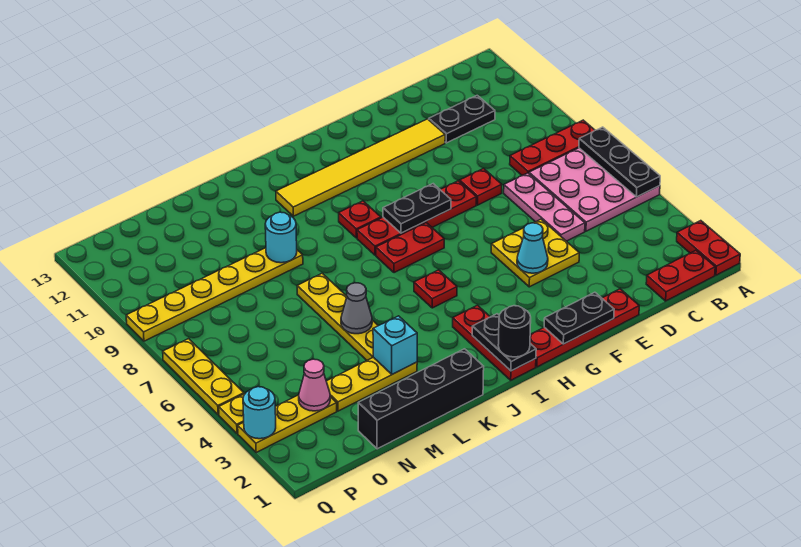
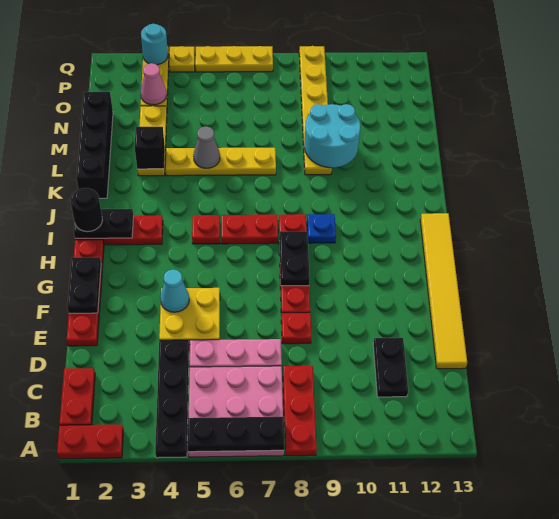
none -> black 1x4 plate [155,340,189,458]
yellow 1x6 tile [276,119,445,216] -> yellow 1x6 tile moved to [420,213,467,369]
red 1x2 plate [376,223,444,273] -> red 1x2 plate turned to [221,215,278,244]
red 1x1 plate [339,201,381,238] -> blue 1x1 plate [307,214,336,243]
cyan 1x1 brick [373,316,417,374] -> black 1x1 brick [135,127,165,169]
cyan 1x1 round brick [265,212,297,263] -> cyan 2x2 round brick [304,104,360,168]

